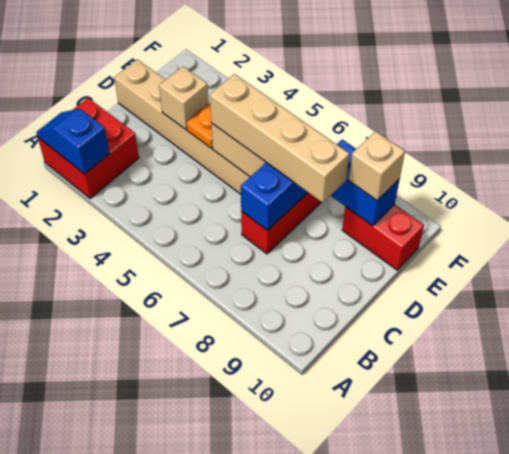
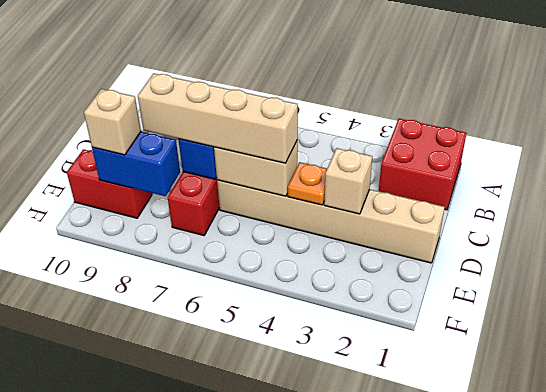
blue 1x2 slope [36,109,110,174] -> none

